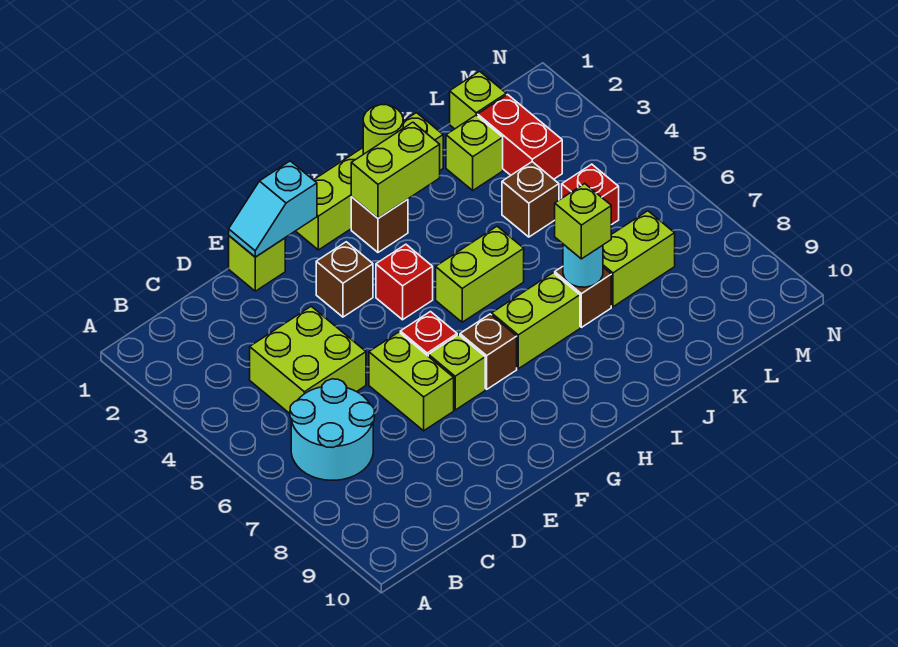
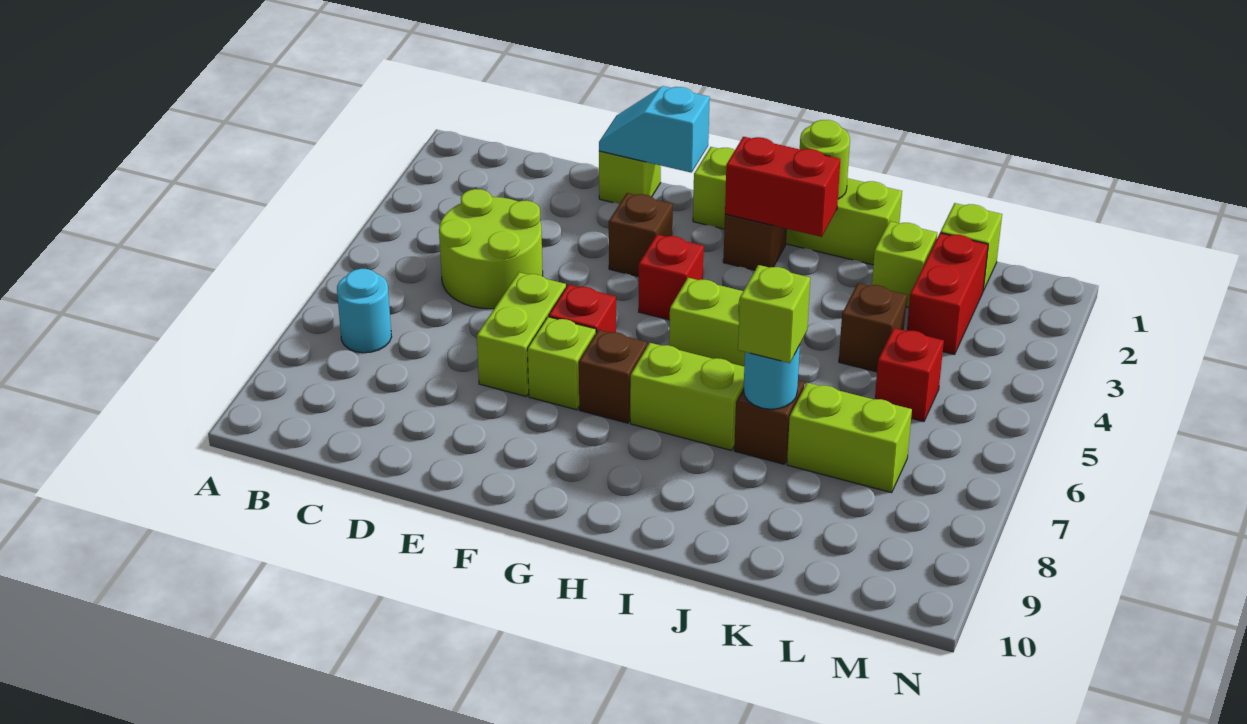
cyan 2x2 round brick [290,379,375,480] -> cyan 1x1 round brick [337,269,392,353]
lime 2x2 brick [250,306,366,413] -> lime 2x2 round brick [439,189,543,309]
lime 1x2 brick [351,122,440,218] -> red 1x2 brick [725,137,840,237]

